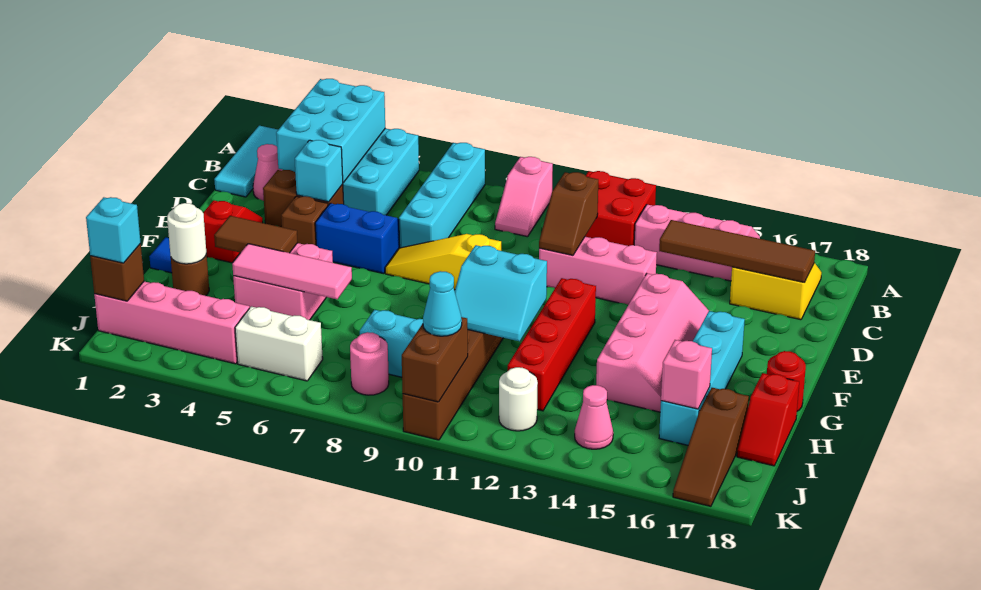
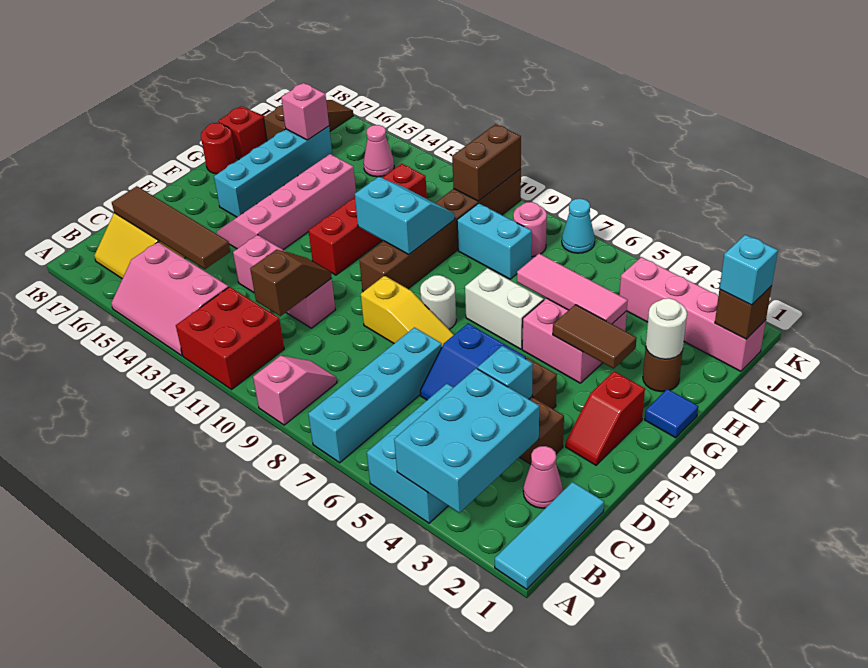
white 1x2 brick [235,306,323,381] -> white 1x2 brick moved to [465,268,544,349]
cyan 1x1 cone [423,271,462,336] -> cyan 1x1 cone moved to [562,199,595,253]
white 1x1 round brick [499,367,538,431] -> white 1x1 round brick moved to [420,275,456,329]

